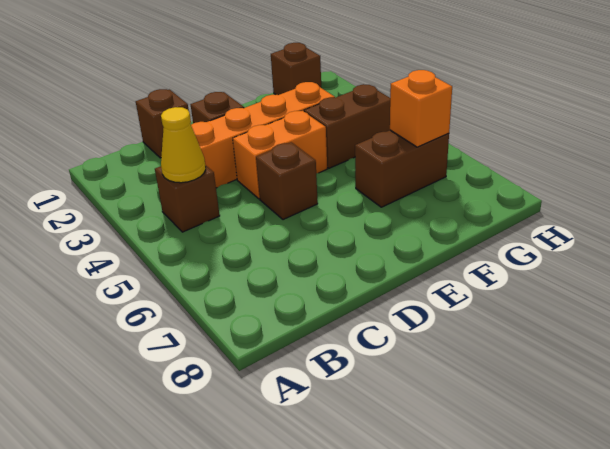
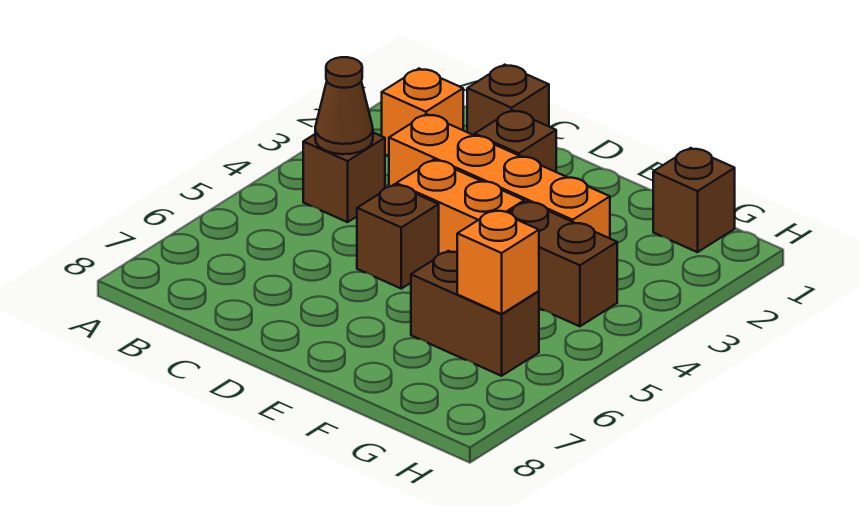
none -> orange 1x1 brick [382,69,463,156]
yellow 1x1 cone [161,107,206,183] -> brown 1x1 cone [315,57,373,154]

